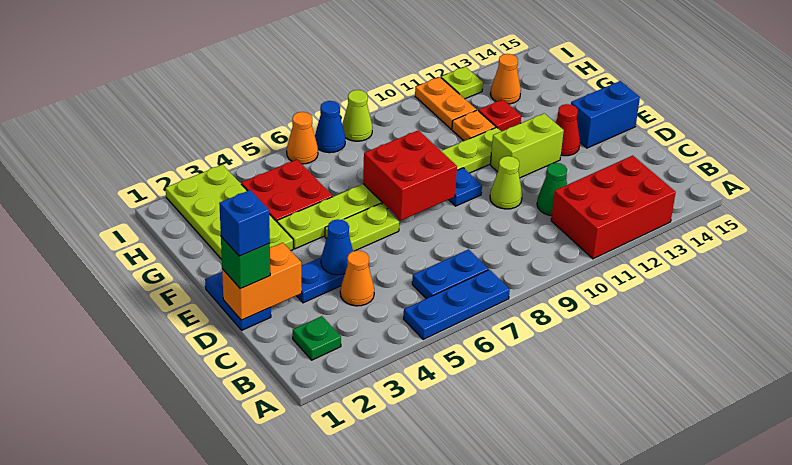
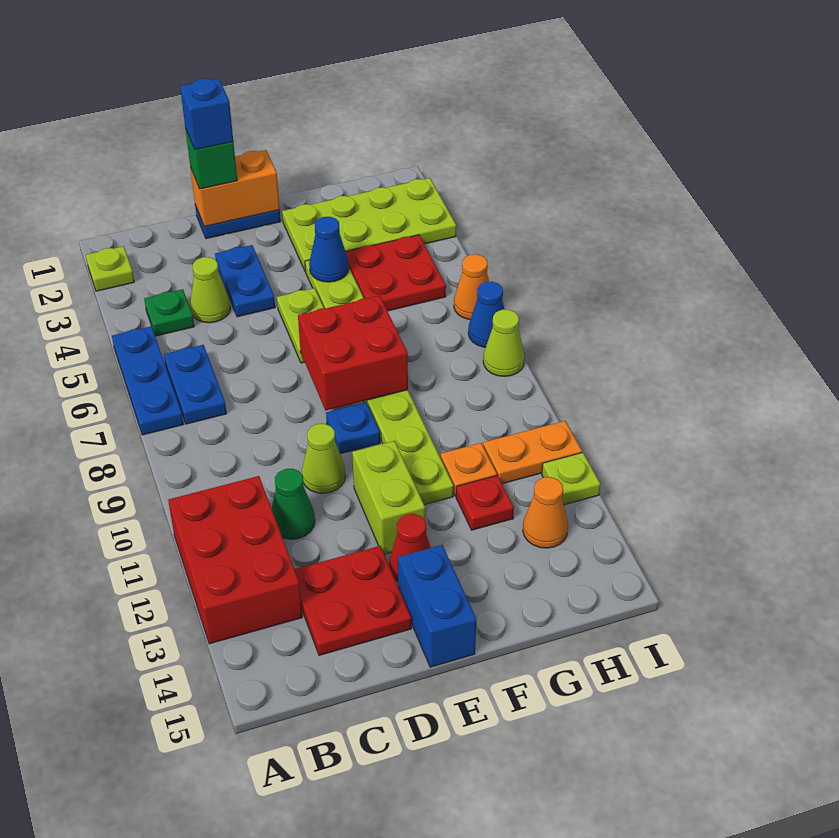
none -> lime 1x1 plate [86,246,134,291]
green 1x1 plate [293,316,341,360] -> green 1x1 plate moved to [144,289,194,336]
orange 1x1 cone [340,250,374,306] -> lime 1x1 cone [190,257,230,323]
none -> red 2x2 plate [294,546,411,655]
orange 1x2 brick [222,243,302,320] -> orange 1x2 brick turned to [190,150,280,227]
blue 1x1 cone [321,219,353,275] -> blue 1x1 cone moved to [309,217,349,282]

